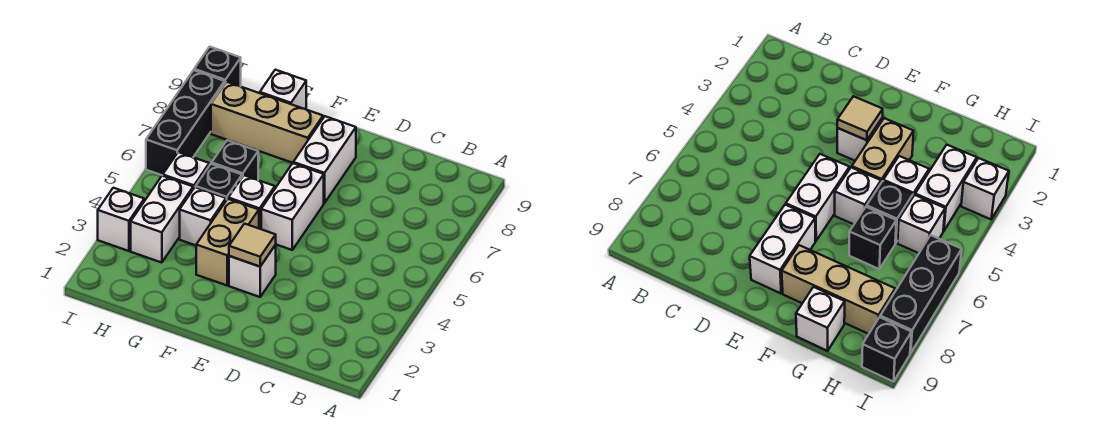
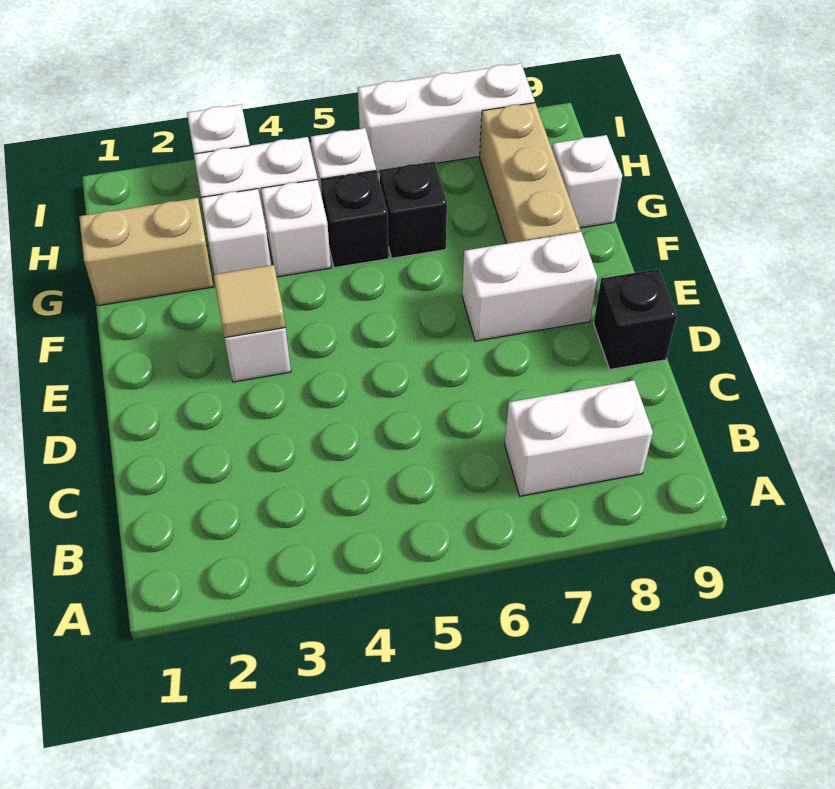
white 1x2 brick [261,163,324,250] -> white 1x2 brick moved to [505,380,653,496]
tan 1x2 brick [196,199,259,285] -> tan 1x2 brick moved to [79,198,214,306]
white 1x1 brick [228,175,275,229] -> white 1x1 brick moved to [201,189,271,274]
black 1x3 brick [146,70,225,176] -> white 1x3 brick [358,63,535,172]
black 1x1 brick [194,47,241,87] -> black 1x1 brick moved to [594,269,677,369]

